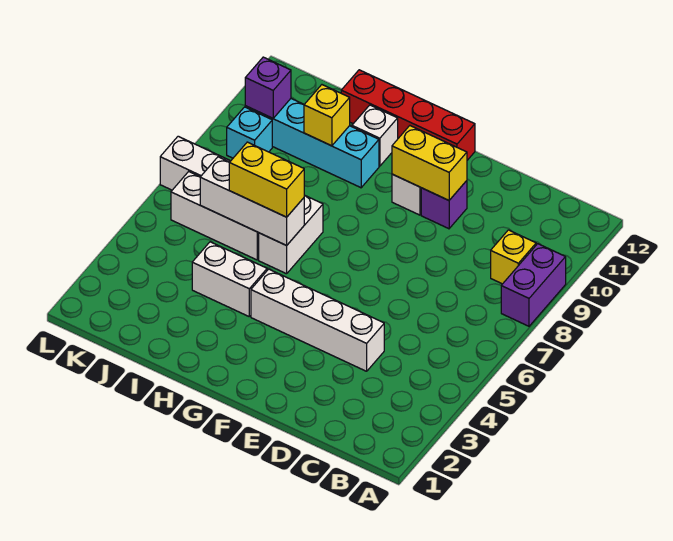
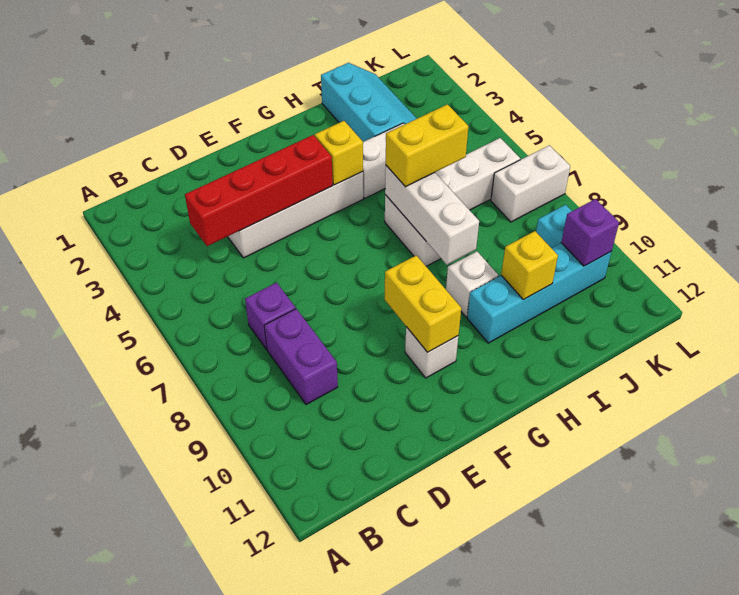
purple 1x2 brick [501,244,566,326] -> purple 1x2 brick moved to [264,309,338,405]
yellow 1x1 brick [491,230,536,284] -> yellow 1x1 brick moved to [315,121,363,185]
purple 1x1 brick [421,181,467,229] -> purple 1x1 brick moved to [245,283,296,350]
yellow 1x2 brick [392,126,467,200] -> yellow 1x2 brick turned to [384,255,461,352]
red 1x4 brick [341,70,475,160] -> red 1x4 brick moved to [185,135,333,246]
white 1x3 brick [200,157,304,245] -> white 1x3 brick turned to [385,166,479,265]
white 1x1 brick [352,105,398,166] -> white 1x1 brick moved to [446,251,498,317]
none -> cyan 2x3 slope [321,63,417,142]

